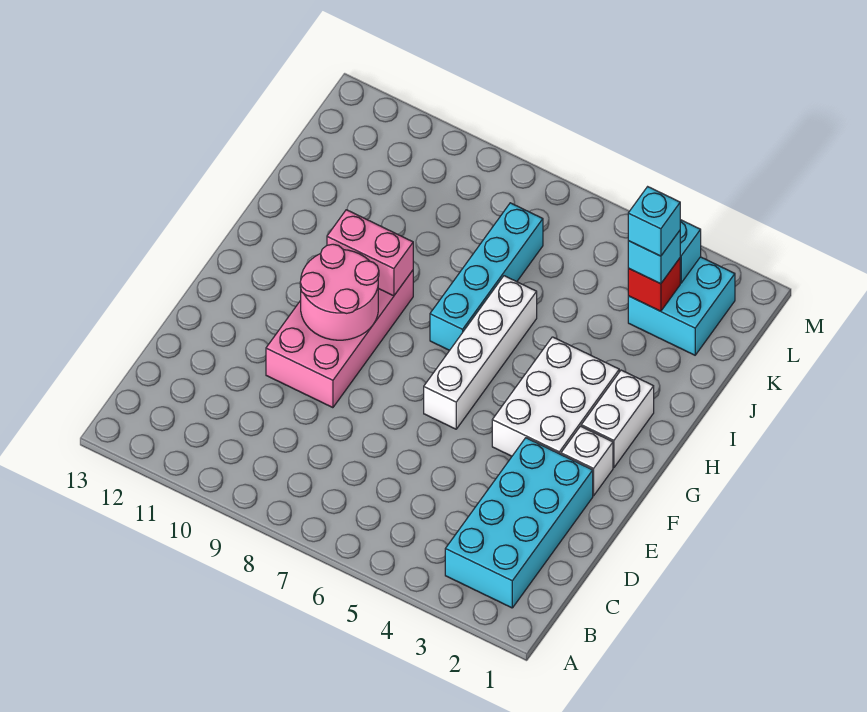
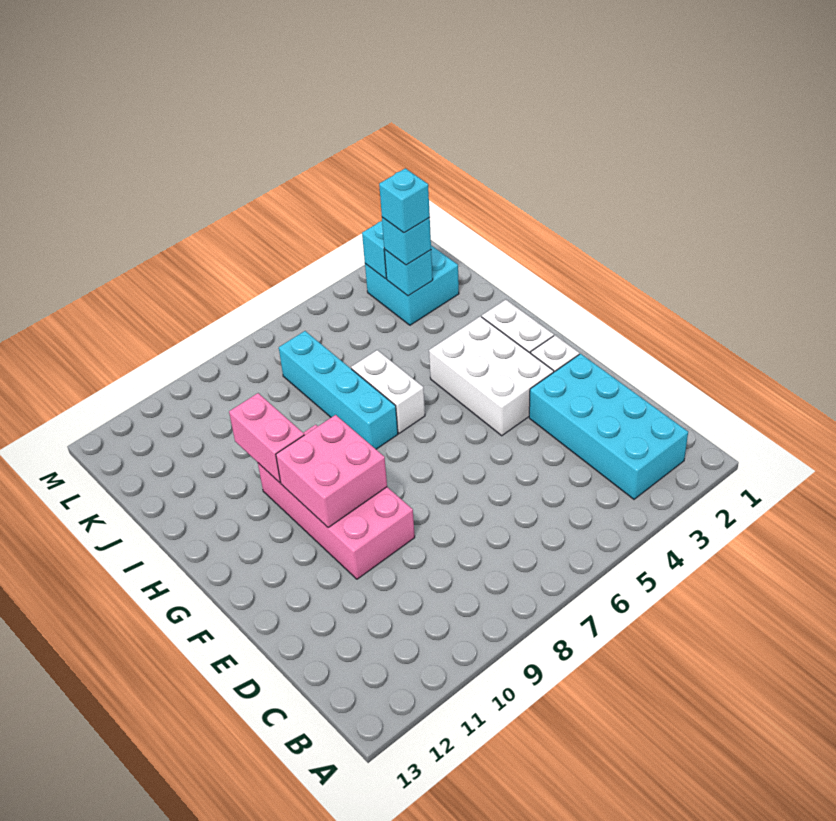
white 1x4 brick [424,276,537,429] -> white 1x2 brick [351,350,425,433]
pink 2x2 round brick [300,244,379,340] -> pink 2x2 brick [276,415,387,528]
pink 1x2 brick [327,210,413,296] -> pink 1x2 brick turned to [229,393,304,483]
red 1x1 brick [628,258,680,311] -> cyan 1x1 brick [384,249,433,296]

